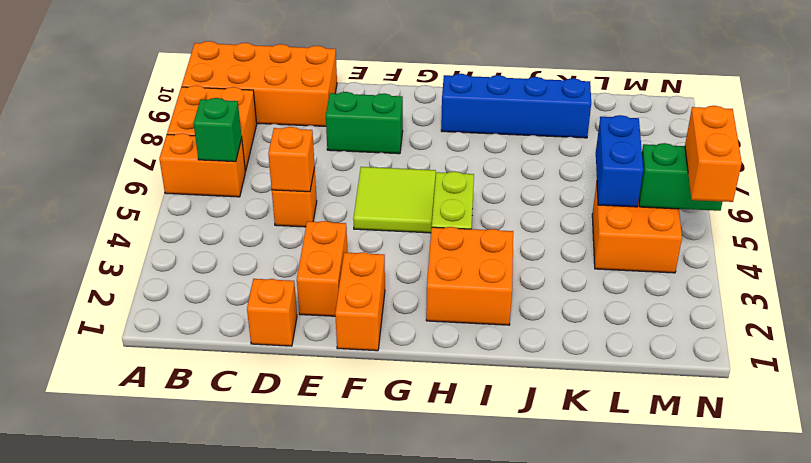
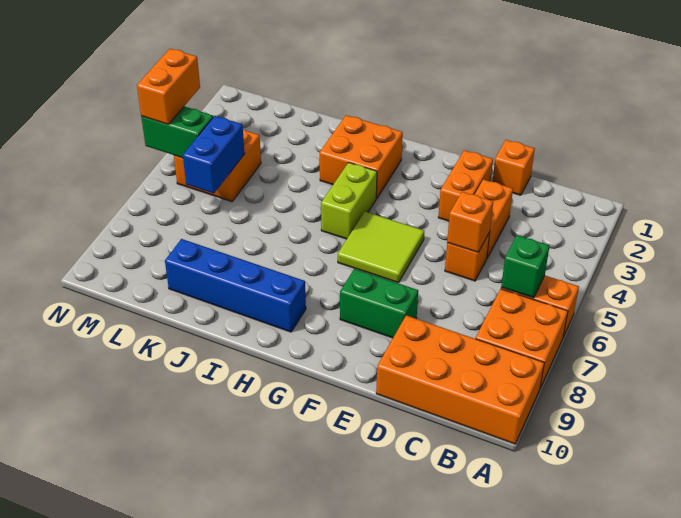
orange 1x2 brick [335,252,385,351] -> orange 1x2 brick moved to [475,179,513,258]

